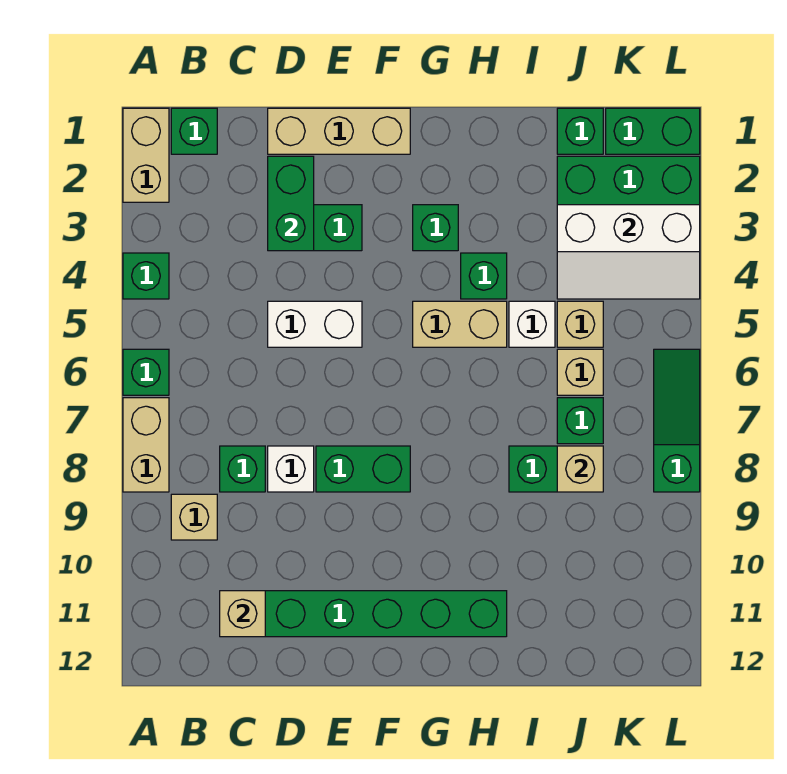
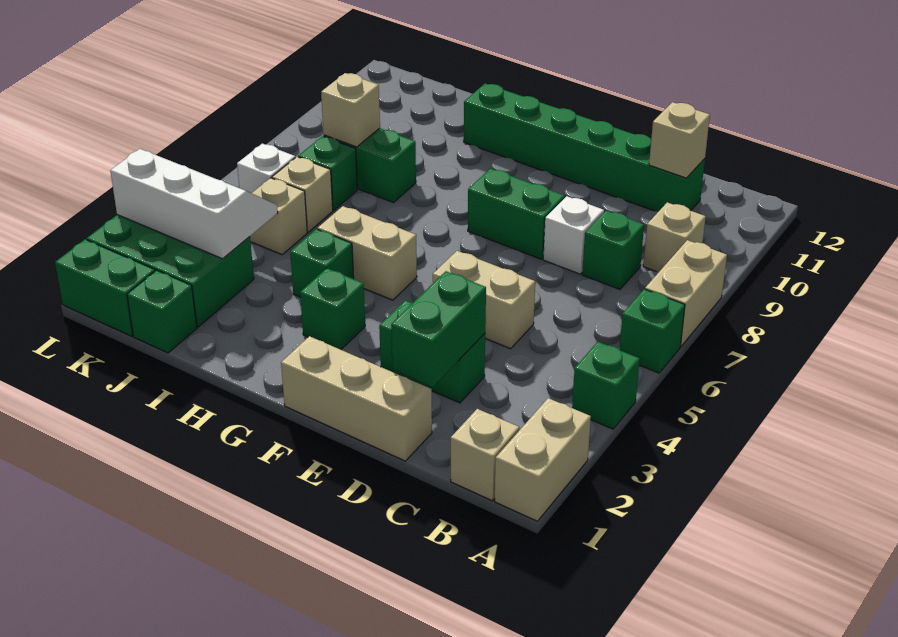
green 1x1 brick [171,108,217,154] -> tan 1x1 brick [451,409,519,501]
white 1x2 brick [268,301,362,347] -> tan 1x2 brick [433,251,535,349]
white 1x1 brick [509,301,555,347] -> white 1x1 brick moved to [237,144,295,193]
green 1x3 slope [654,349,700,492] -> none

